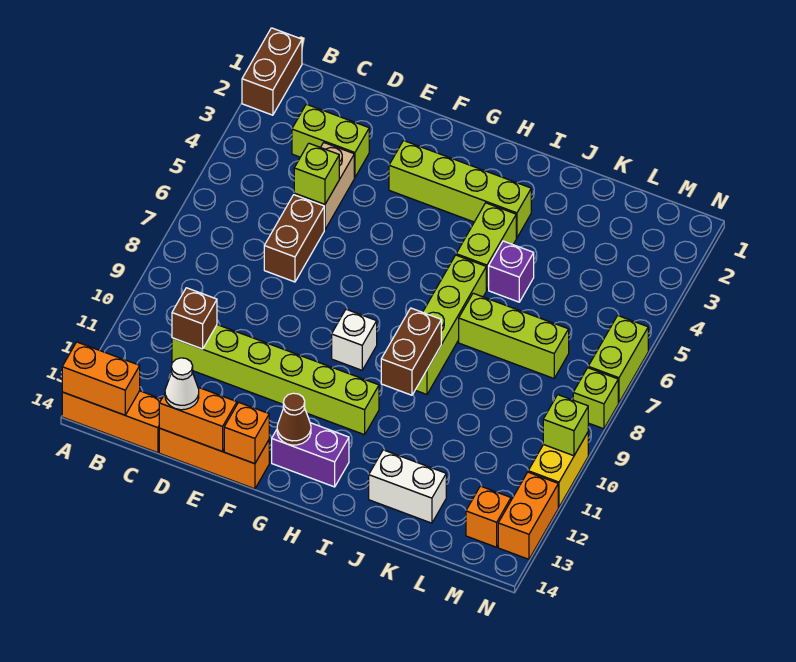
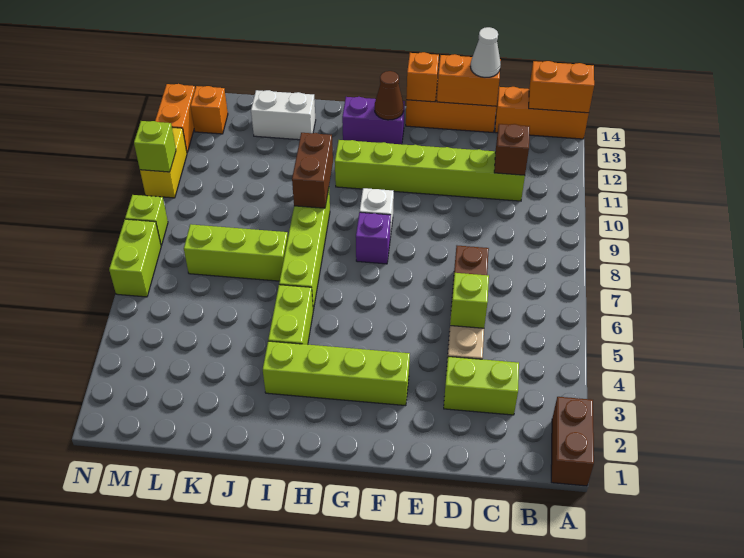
purple 1x1 brick [489,241,534,302] -> purple 1x1 brick moved to [356,212,391,264]

